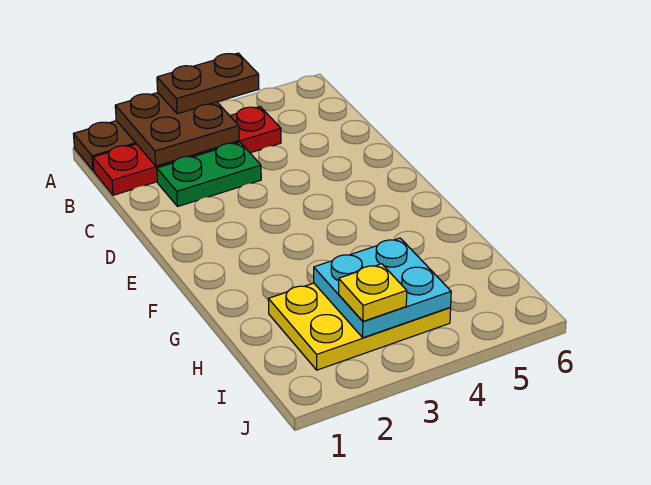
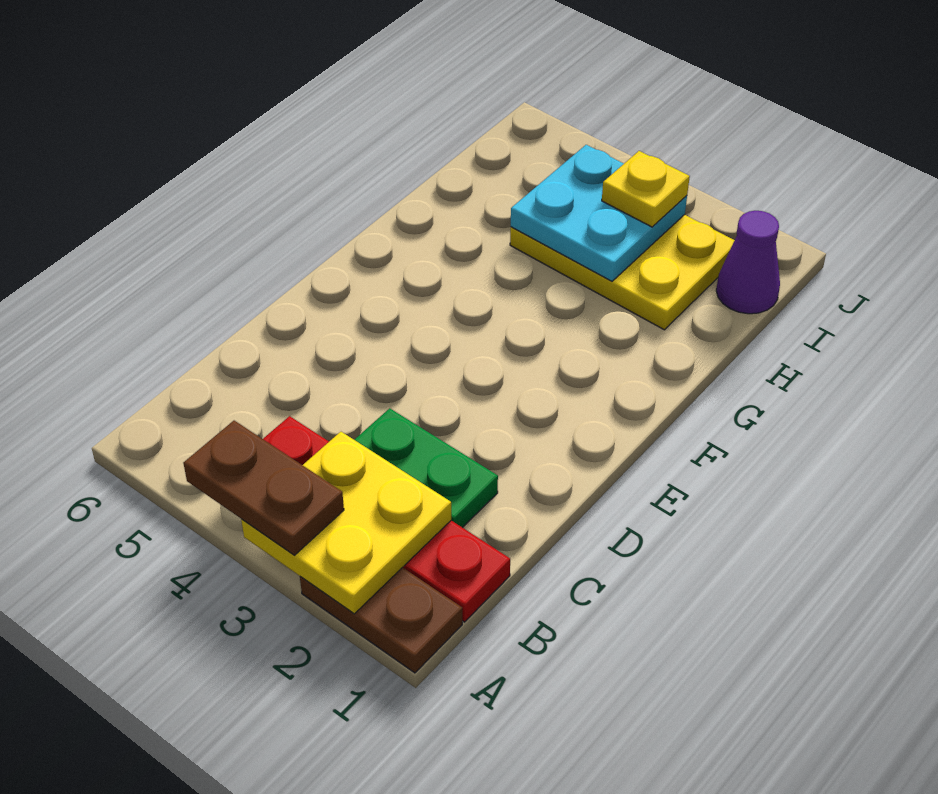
brown 2x2 plate [115,93,239,166] -> yellow 2x2 plate [241,432,451,614]
none -> purple 1x1 cone [716,211,780,314]

